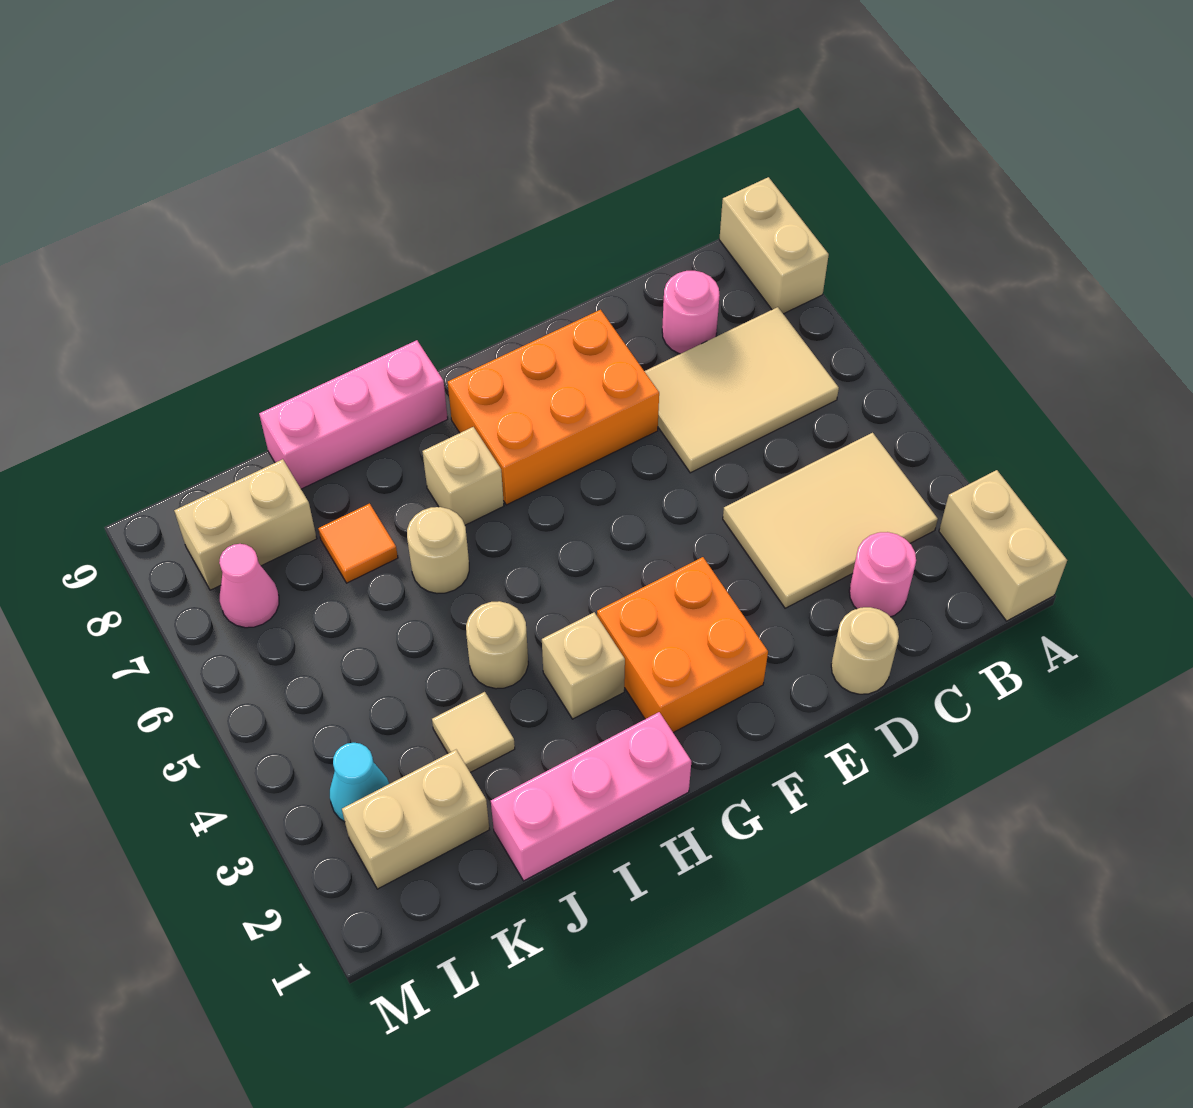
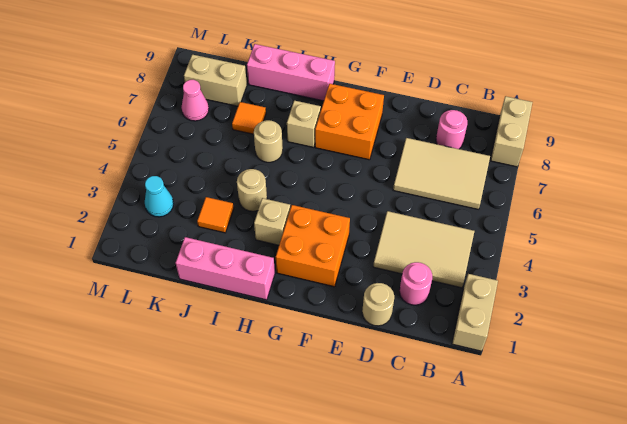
orange 2x3 brick [448,310,659,505] -> orange 2x2 brick [315,84,384,160]
tan 1x1 tile [432,692,515,772] -> orange 1x1 tile [197,197,234,233]
tan 1x2 brick [342,750,490,889] -> none

